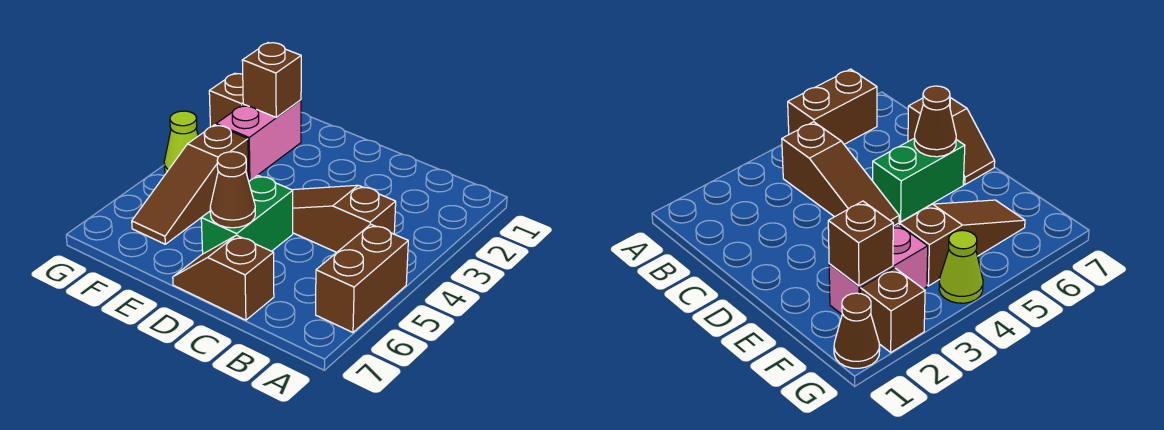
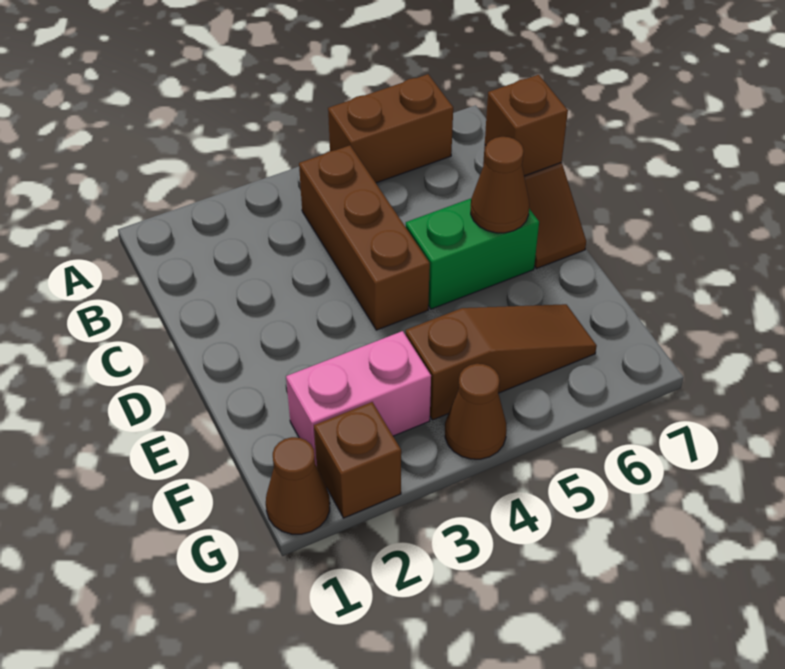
brown 1x3 slope [292,185,396,252] -> brown 1x3 brick [299,145,430,330]
brown 1x1 brick [242,43,301,117] -> brown 1x1 brick moved to [485,75,568,176]
lime 1x1 cone [164,111,198,173] -> brown 1x1 cone [445,364,507,459]

